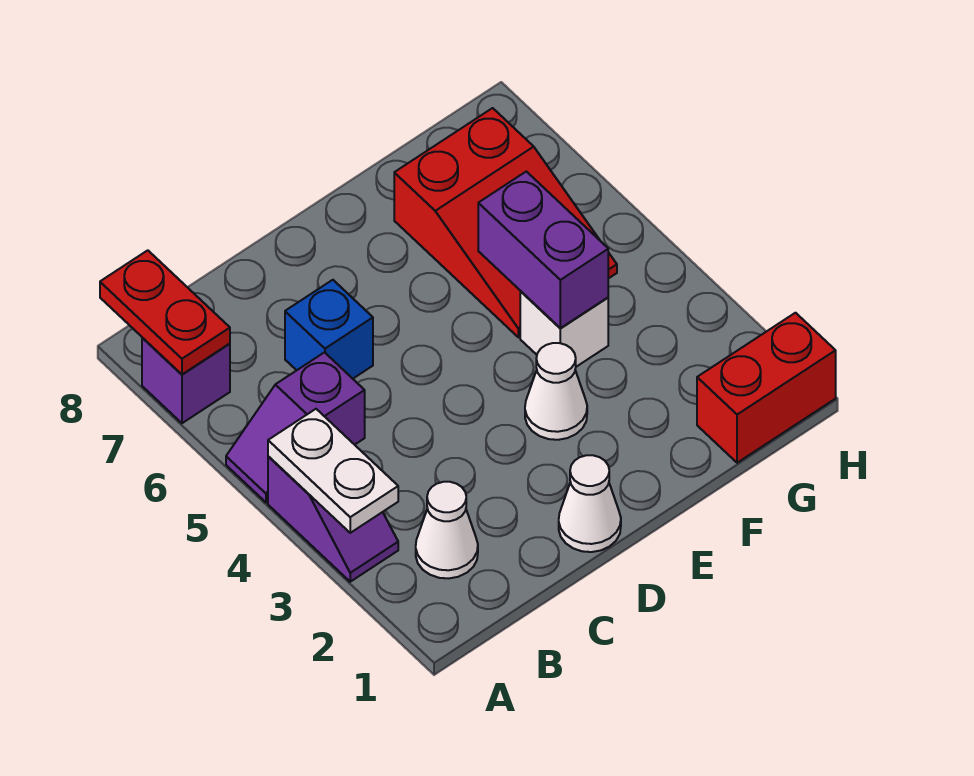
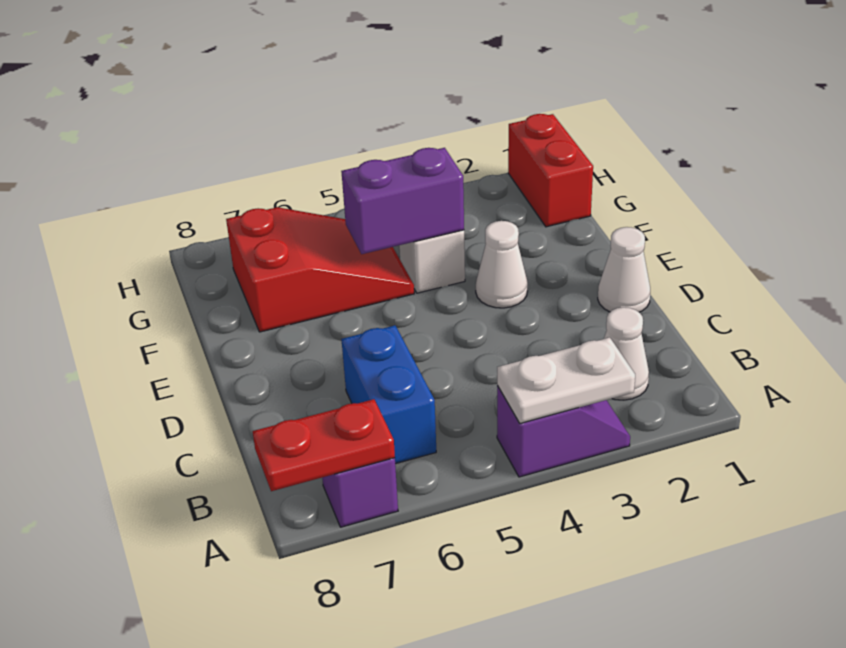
purple 1x2 slope [226,352,365,503] -> none
blue 1x1 brick [285,280,373,379] -> blue 1x2 brick [341,325,436,464]

